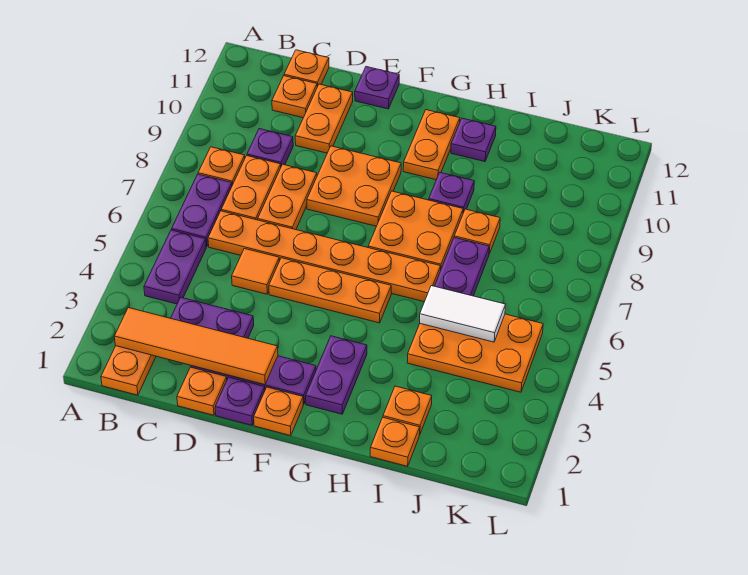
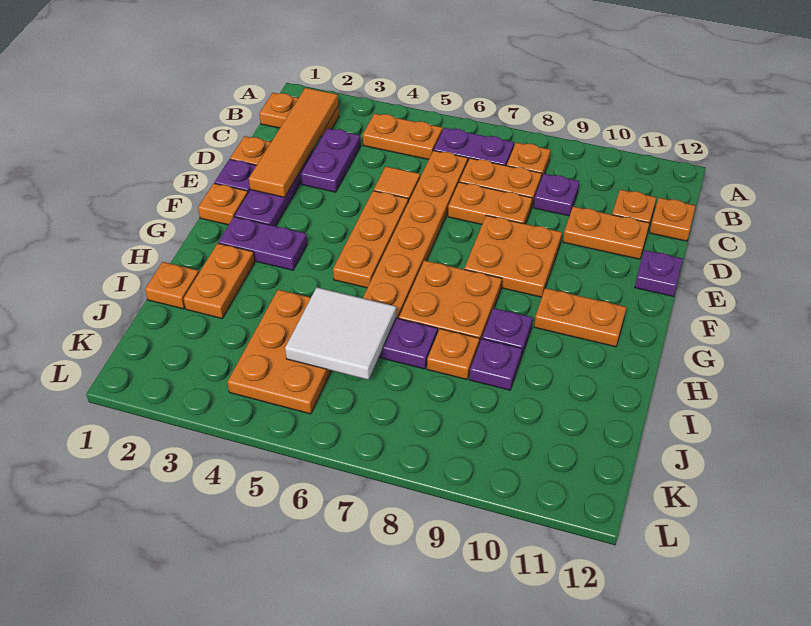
purple 1x2 plate [144,230,206,304] -> orange 1x2 plate [363,114,442,160]
purple 1x1 plate [451,118,496,162] -> purple 1x1 plate moved to [469,339,522,390]
orange 1x1 plate [383,386,432,435] -> orange 1x2 plate [184,243,255,318]
white 1x2 tile [420,286,506,342] -> white 2x2 tile [285,287,396,380]

